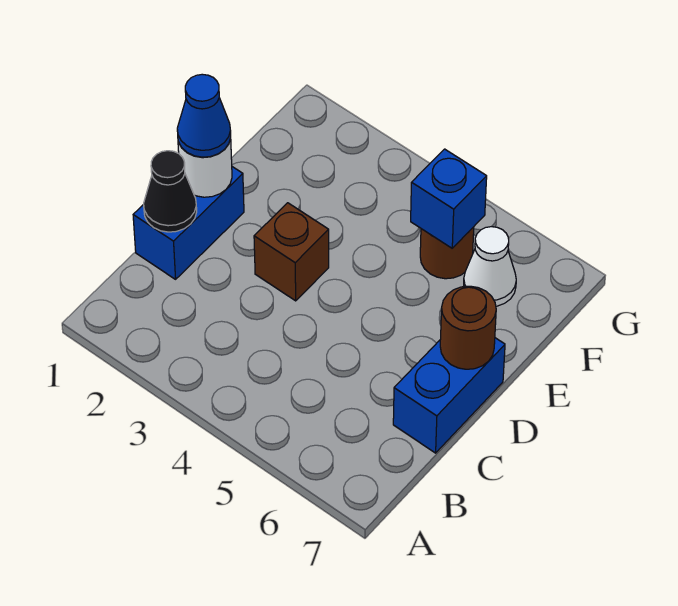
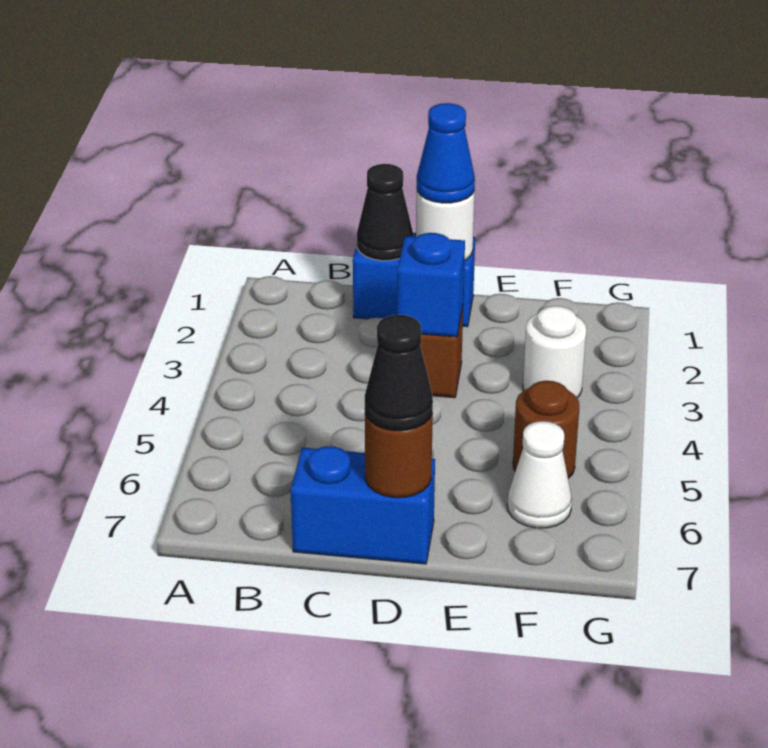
none -> black 1x1 cone [365,315,433,431]
none -> white 1x1 round brick [523,306,586,398]
blue 1x1 brick [411,149,487,248] -> blue 1x1 brick moved to [397,233,465,337]

